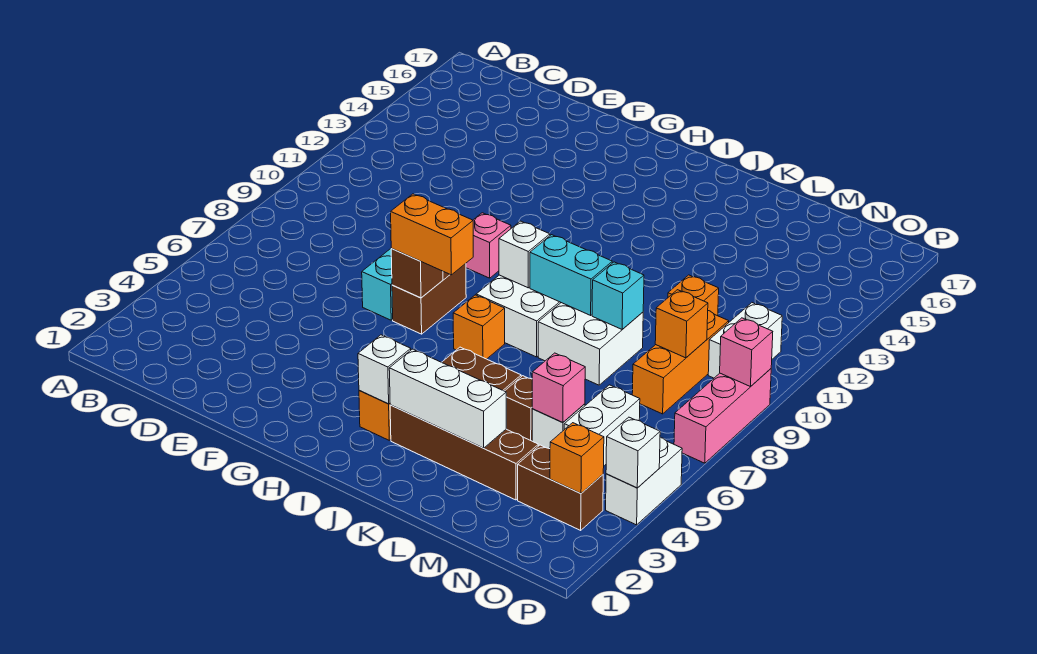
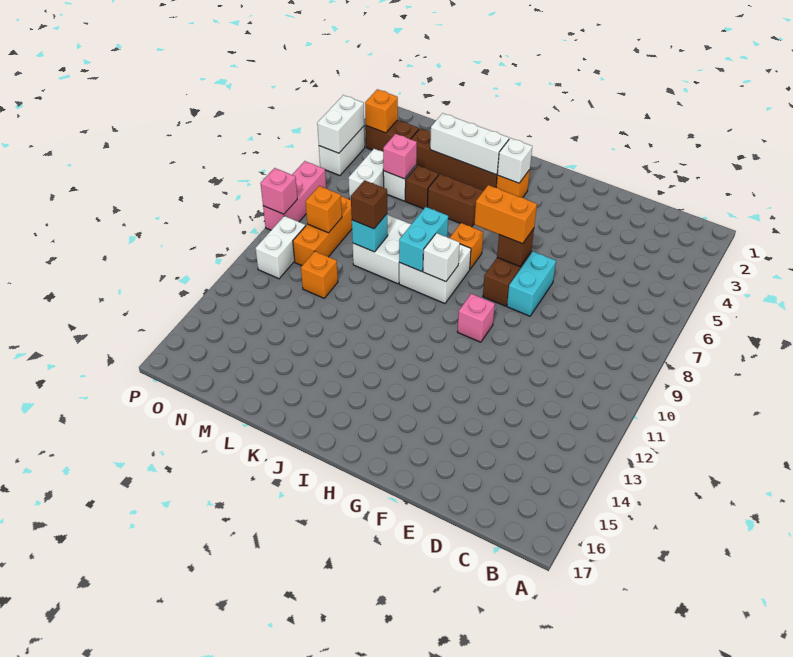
cyan 1x2 brick [530,235,612,315] -> cyan 1x2 brick turned to [399,207,448,272]
none -> brown 1x1 brick [351,180,387,229]
white 1x1 brick [606,417,660,488] -> white 1x2 brick [317,95,364,153]

